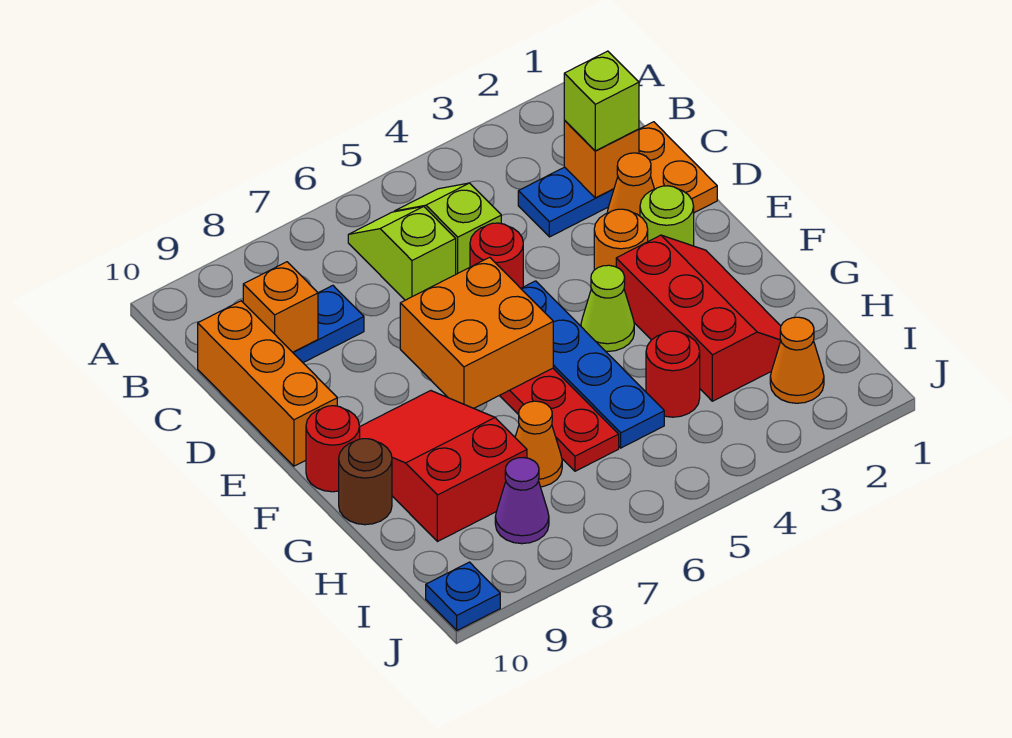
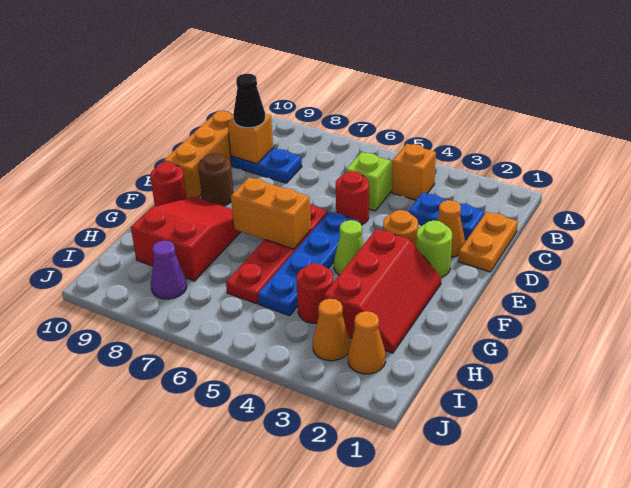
lime 1x2 slope [348,206,456,300] -> none
orange 1x1 brick [564,120,639,198] -> orange 1x1 brick moved to [392,144,436,200]
lime 1x1 brick [564,51,639,151] -> none
none -> black 1x1 cone [233,73,265,128]
orange 2x2 brick [400,257,553,408] -> orange 1x2 brick [231,177,311,249]
brown 1x1 round brick [339,439,392,525] -> brown 1x1 round brick moved to [198,153,234,206]
orange 1x1 cone [515,401,562,487] -> orange 1x1 cone moved to [313,299,350,361]
blue 1x1 plate [426,562,500,630] -> none

